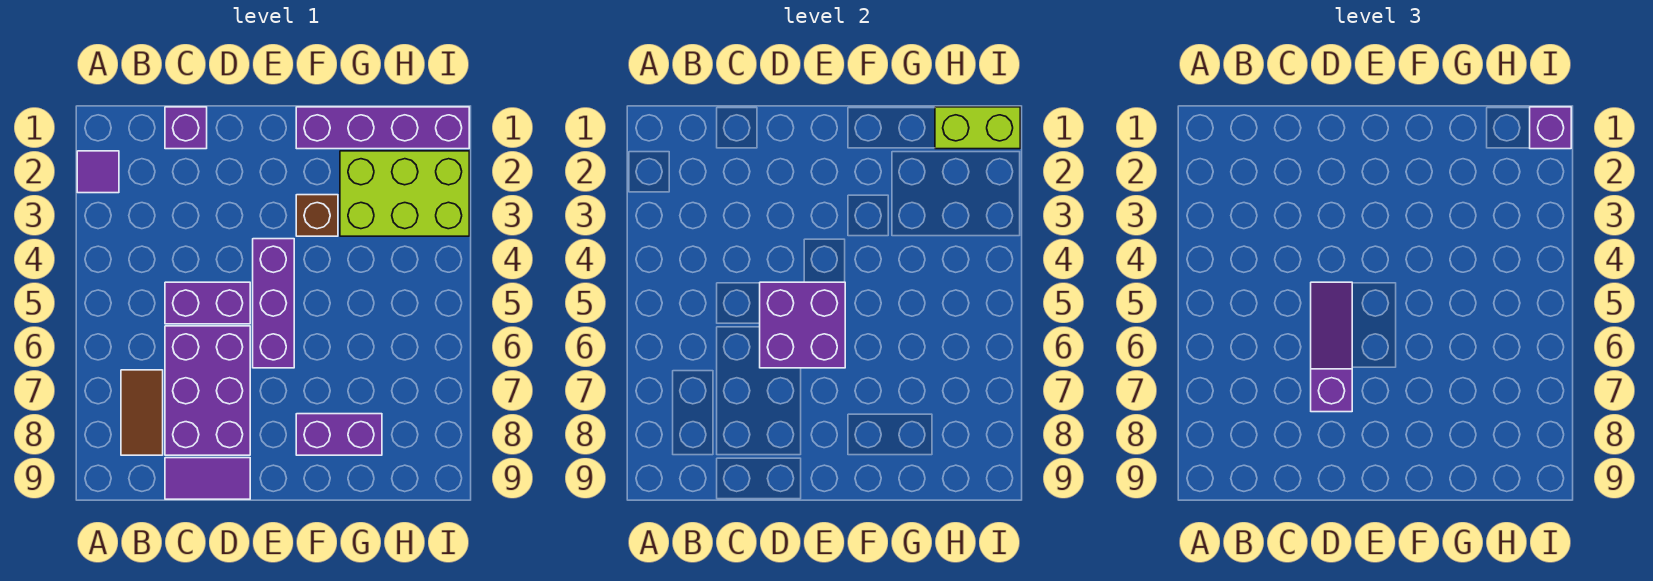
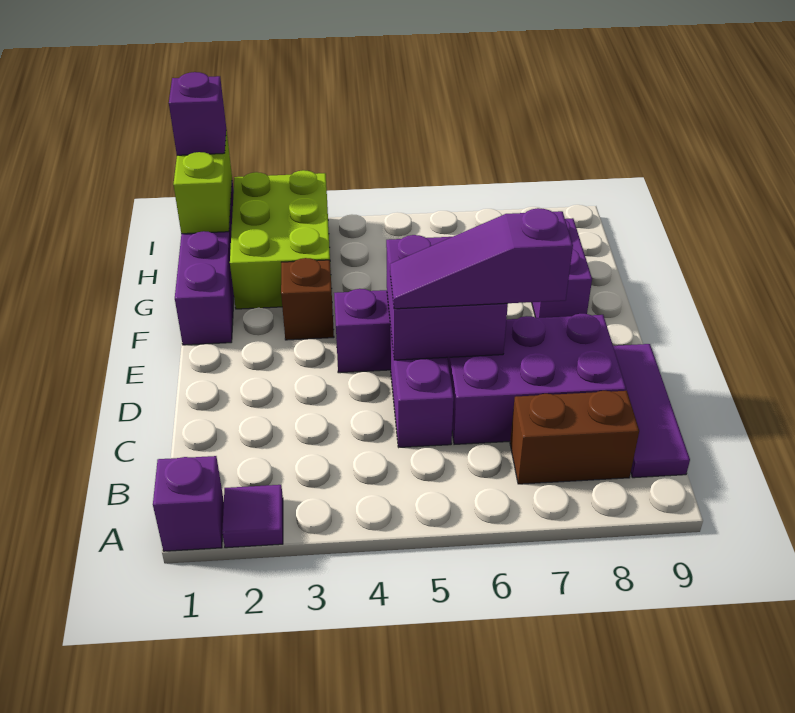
brown 1x2 tile [121,370,163,455] -> brown 1x2 brick [510,391,639,484]
purple 1x1 brick [165,107,207,149] -> purple 1x1 brick moved to [153,456,224,551]
purple 1x2 tile [165,458,250,499] -> purple 1x3 tile [613,344,690,478]

